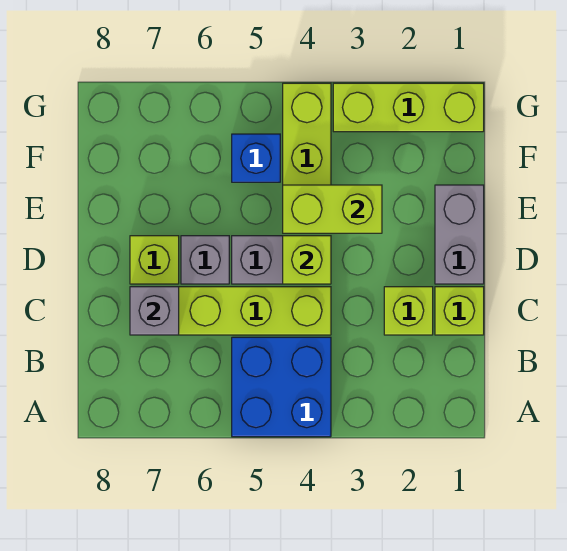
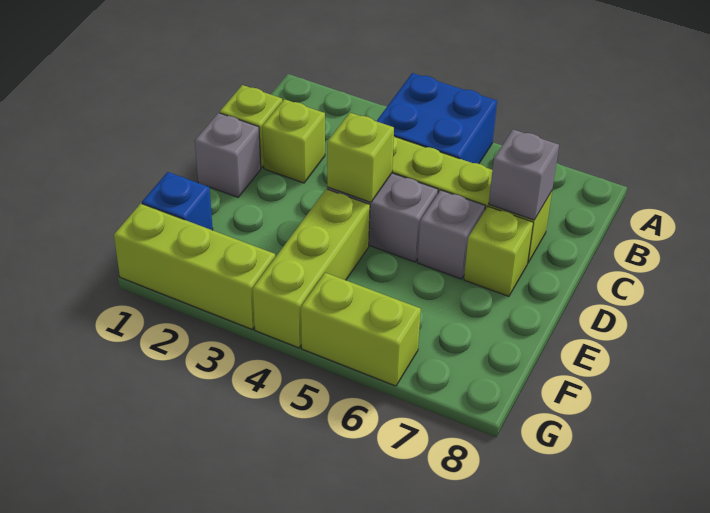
grey 1x2 brick [435,185,484,284] -> grey 1x1 brick [195,113,261,197]
lime 1x2 brick [283,185,382,233] -> lime 1x2 brick moved to [301,273,421,386]
blue 1x1 brick [232,134,280,182] -> blue 1x1 brick moved to [142,172,213,230]

